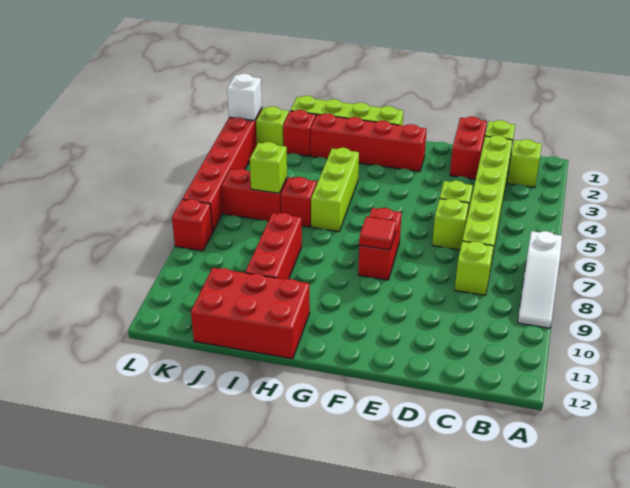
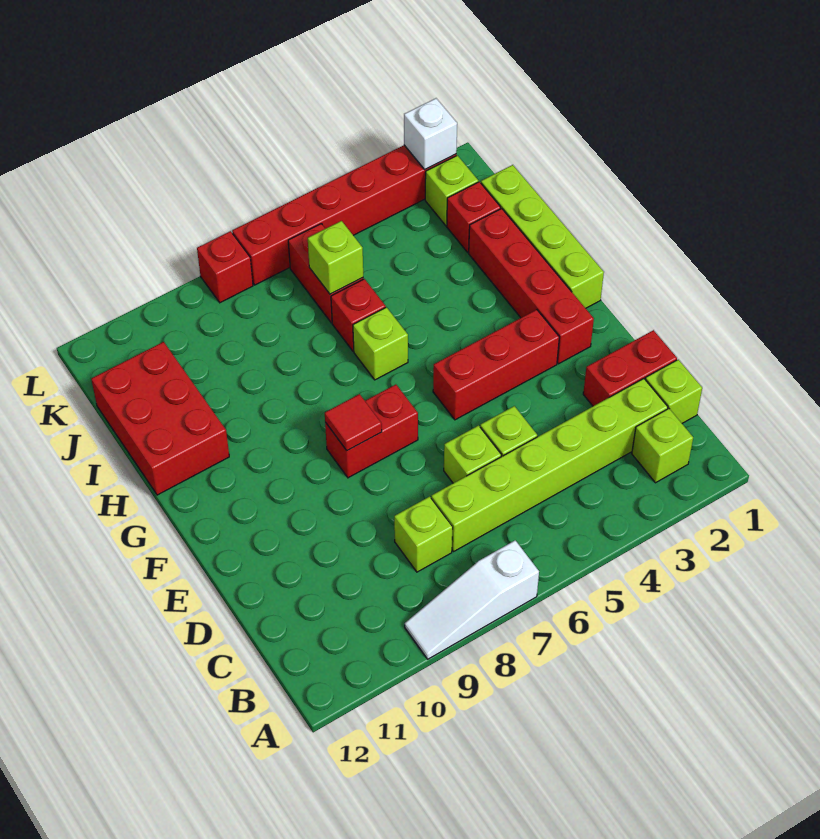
lime 1x3 brick [311,148,359,232] -> lime 1x1 brick [353,307,408,380]
red 1x3 brick [245,213,302,279] -> red 1x3 brick moved to [433,310,559,420]

